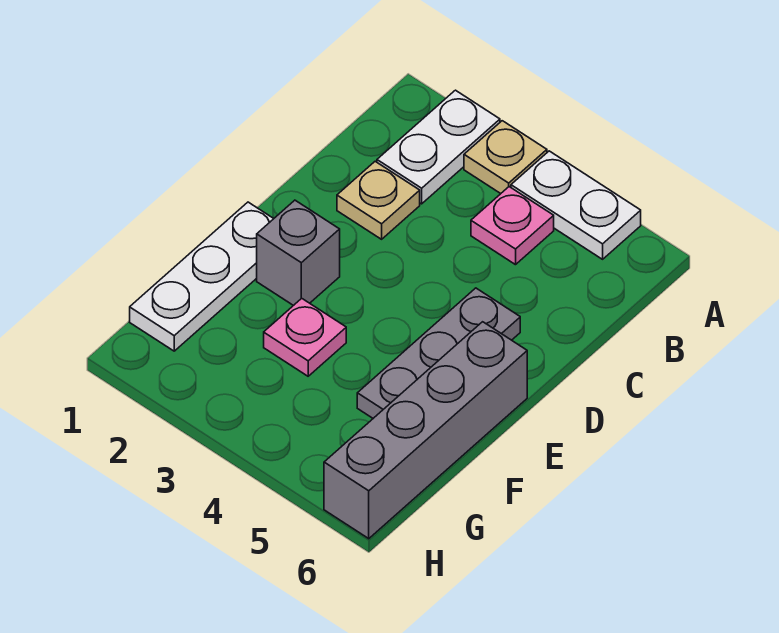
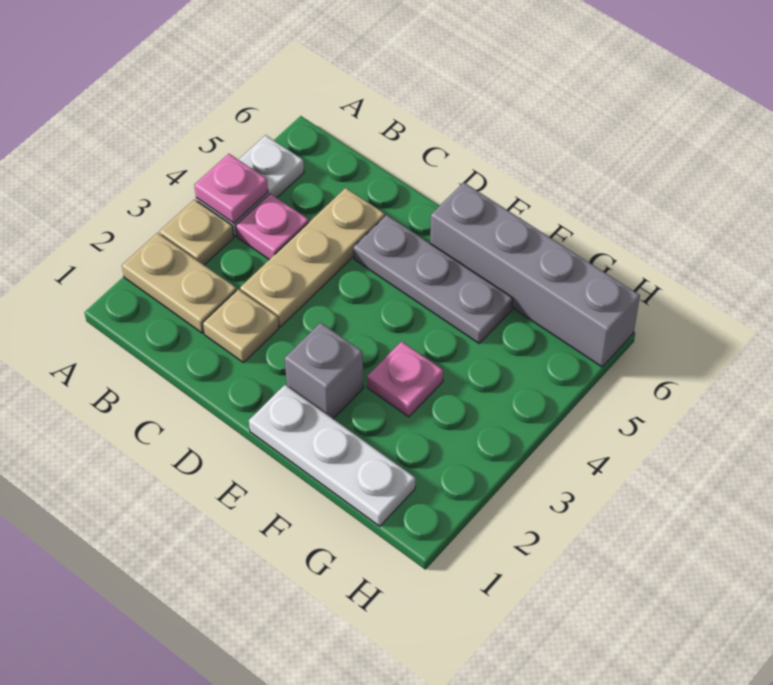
white 1x2 plate [377,90,500,204] -> tan 1x2 plate [122,233,237,333]
none -> pink 1x1 plate [194,154,268,223]
none -> tan 1x3 plate [240,188,385,327]

